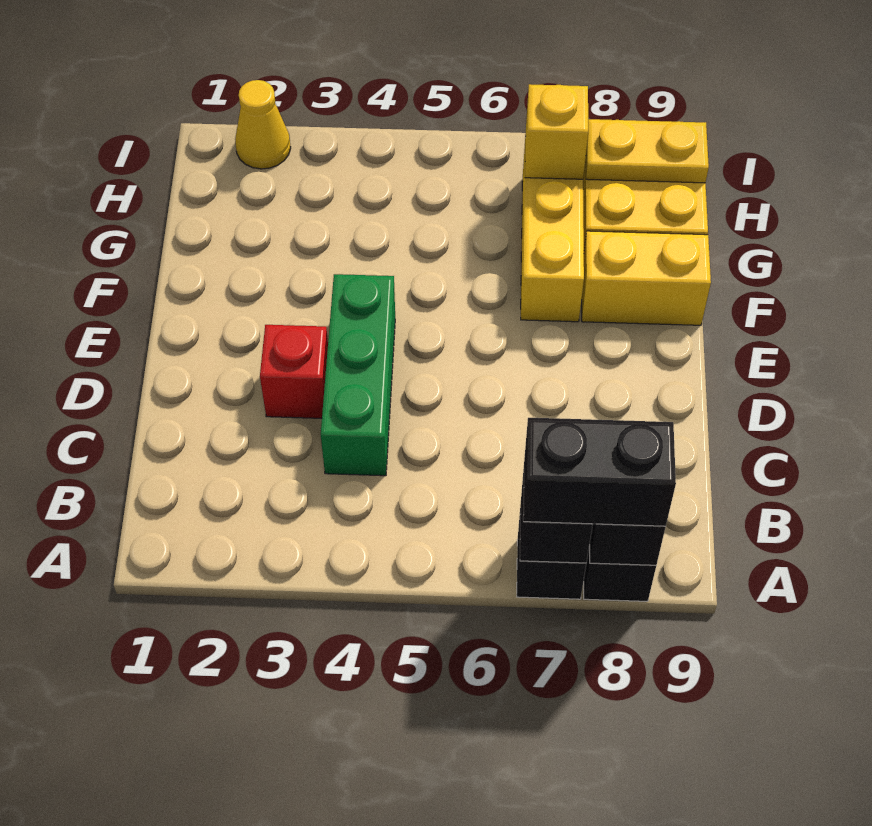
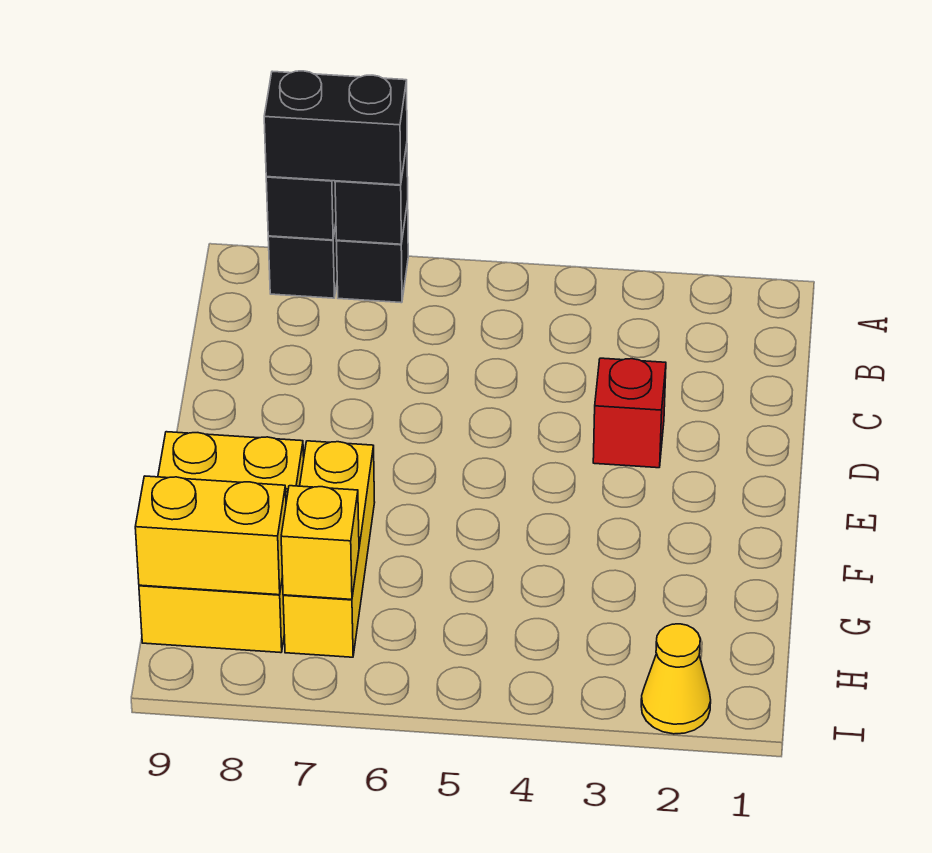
green 1x3 brick [321,274,395,476] -> none
yellow 1x2 plate [586,119,709,183] -> yellow 1x2 brick [135,476,286,595]

